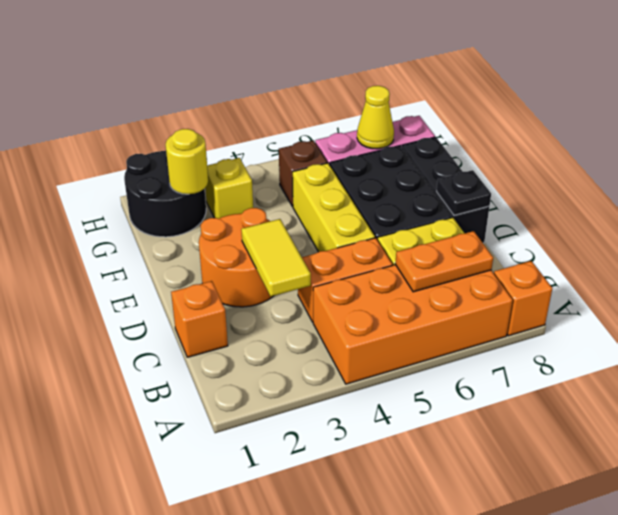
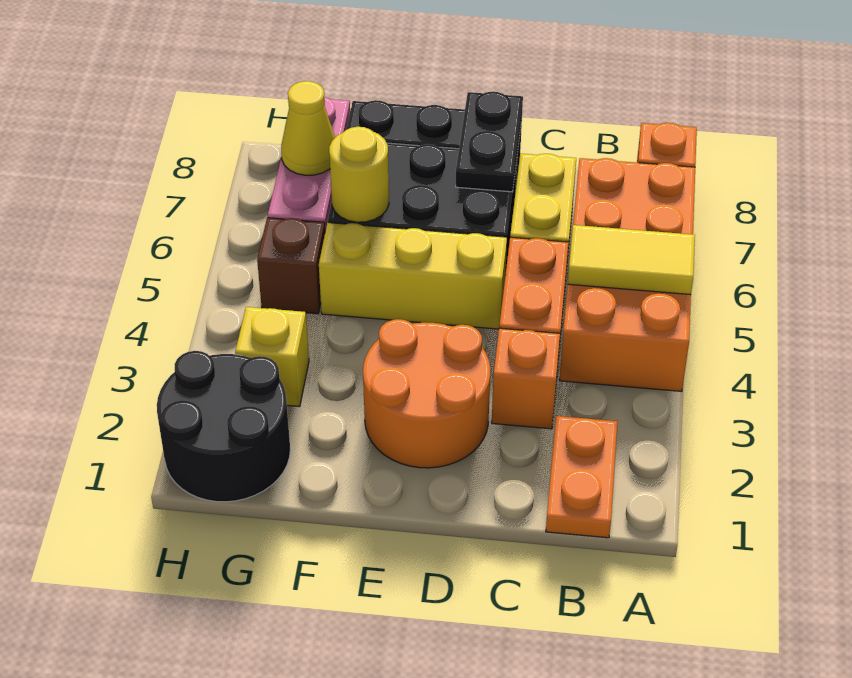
orange 1x2 plate [395,231,493,292] -> orange 1x2 plate moved to [546,416,618,538]
orange 1x1 brick [171,281,228,357] -> orange 1x1 brick moved to [492,328,560,429]
yellow 1x2 tile [241,219,311,297] -> yellow 1x2 tile moved to [568,225,695,295]
black 1x1 plate [437,170,491,215] -> black 1x2 plate [456,92,523,192]
yellow 1x1 round brick [166,129,208,194] -> yellow 1x1 round brick moved to [329,127,389,222]

